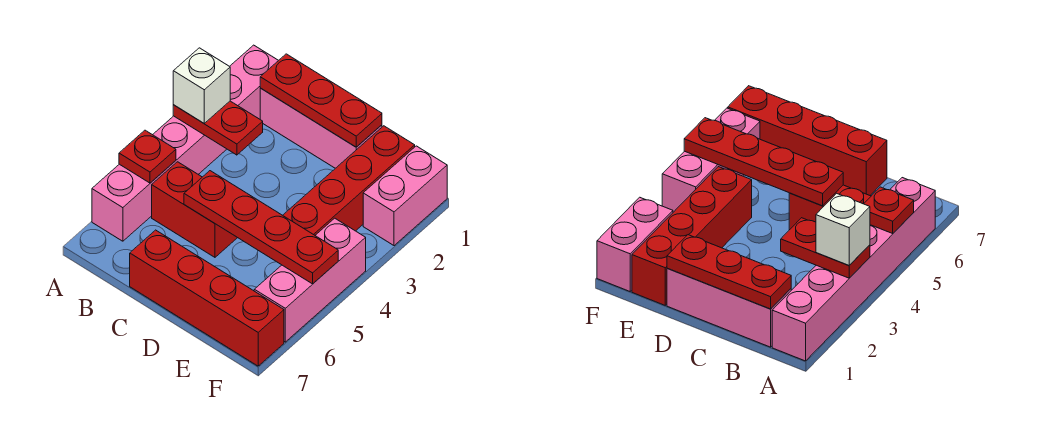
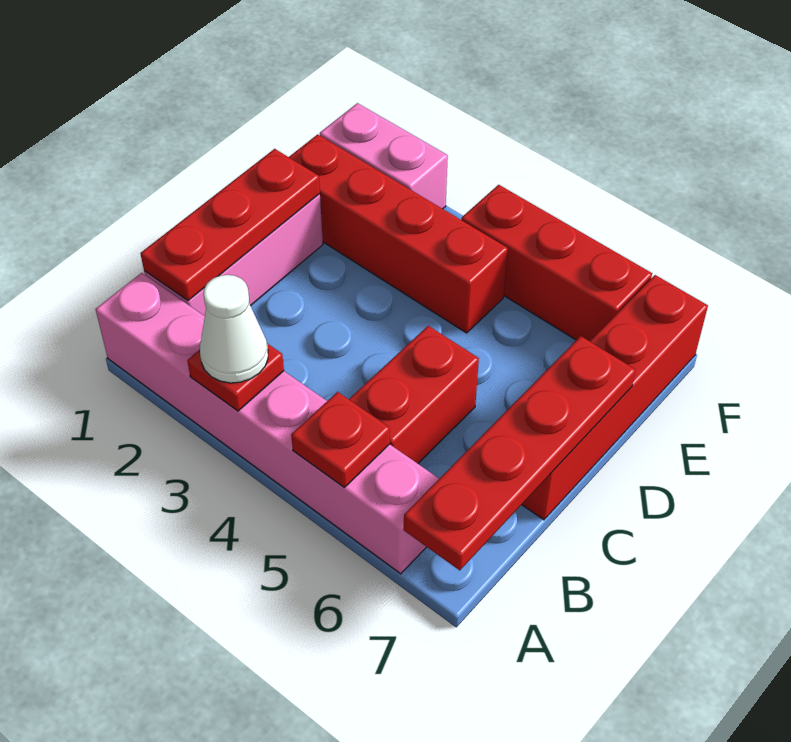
red 1x2 plate [173,101,263,155] -> red 1x1 plate [187,344,284,411]
white 1x1 brick [173,48,230,123] -> white 1x1 cone [200,275,268,383]
red 1x4 plate [184,171,338,284] -> red 1x4 plate moved to [404,336,636,570]
pink 1x3 brick [254,218,366,342] -> red 1x3 brick [461,185,652,341]

